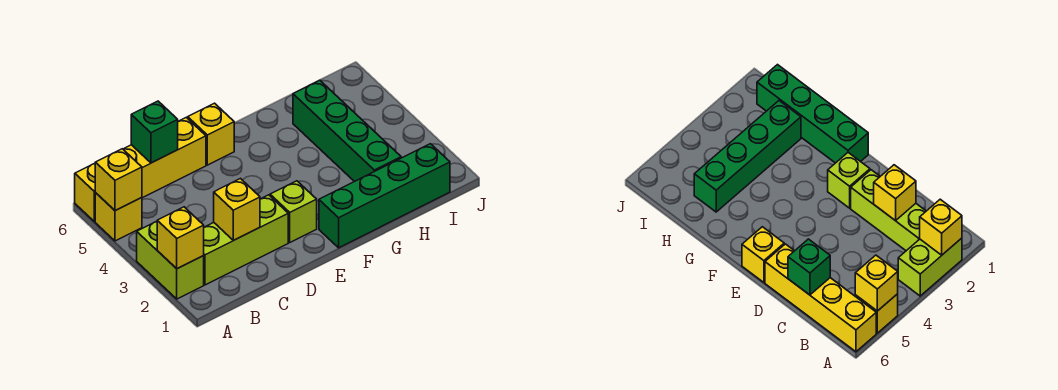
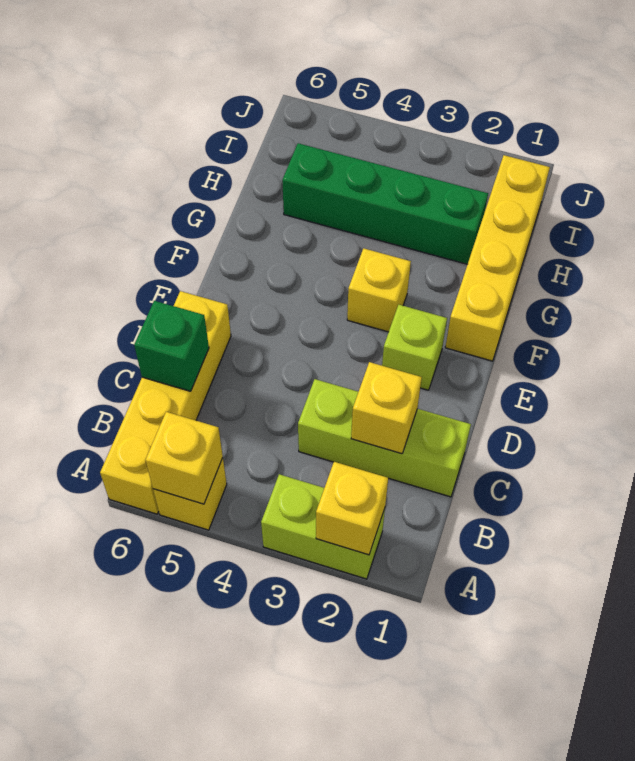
lime 1x3 brick [203,195,288,285] -> lime 1x3 brick turned to [298,379,471,497]
yellow 1x1 brick [188,103,234,165] -> yellow 1x1 brick moved to [347,248,411,332]
green 1x4 brick [319,144,450,248] -> yellow 1x4 brick [445,155,550,361]

